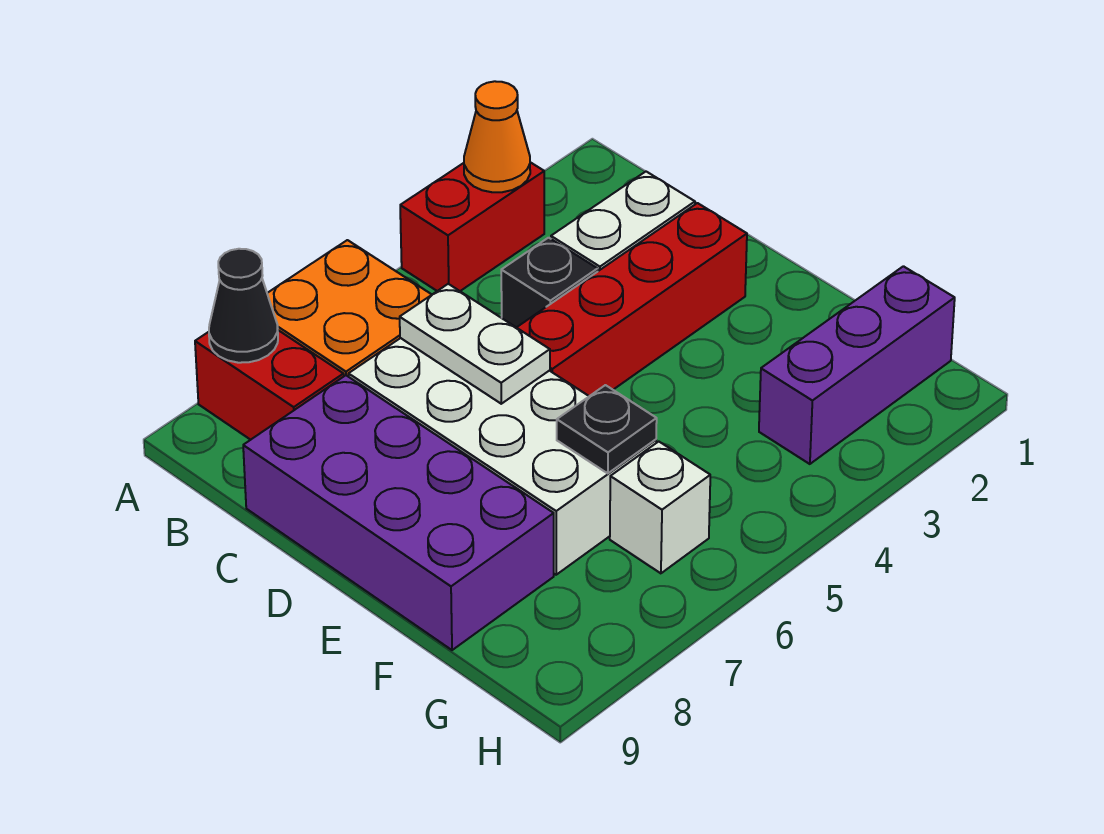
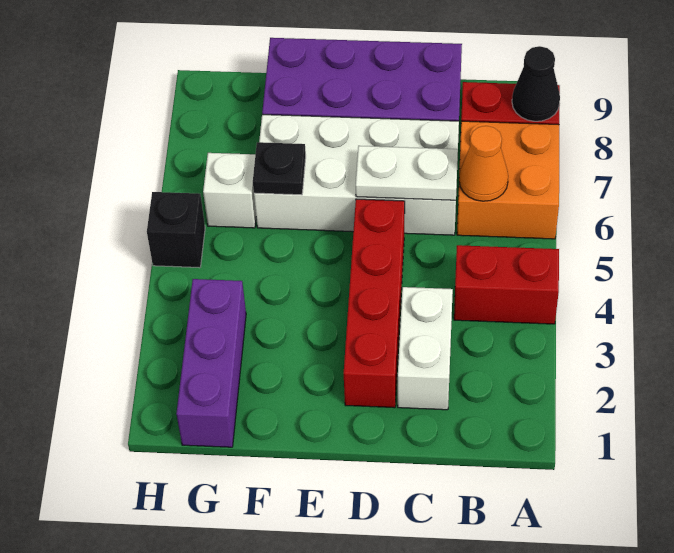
red 1x2 brick [400,162,544,291] -> red 1x2 brick turned to [454,245,559,324]
orange 1x1 cone [464,81,530,192] -> orange 1x1 cone moved to [459,126,508,201]
black 1x1 brick [501,238,598,327] -> black 1x1 brick moved to [147,192,205,268]

